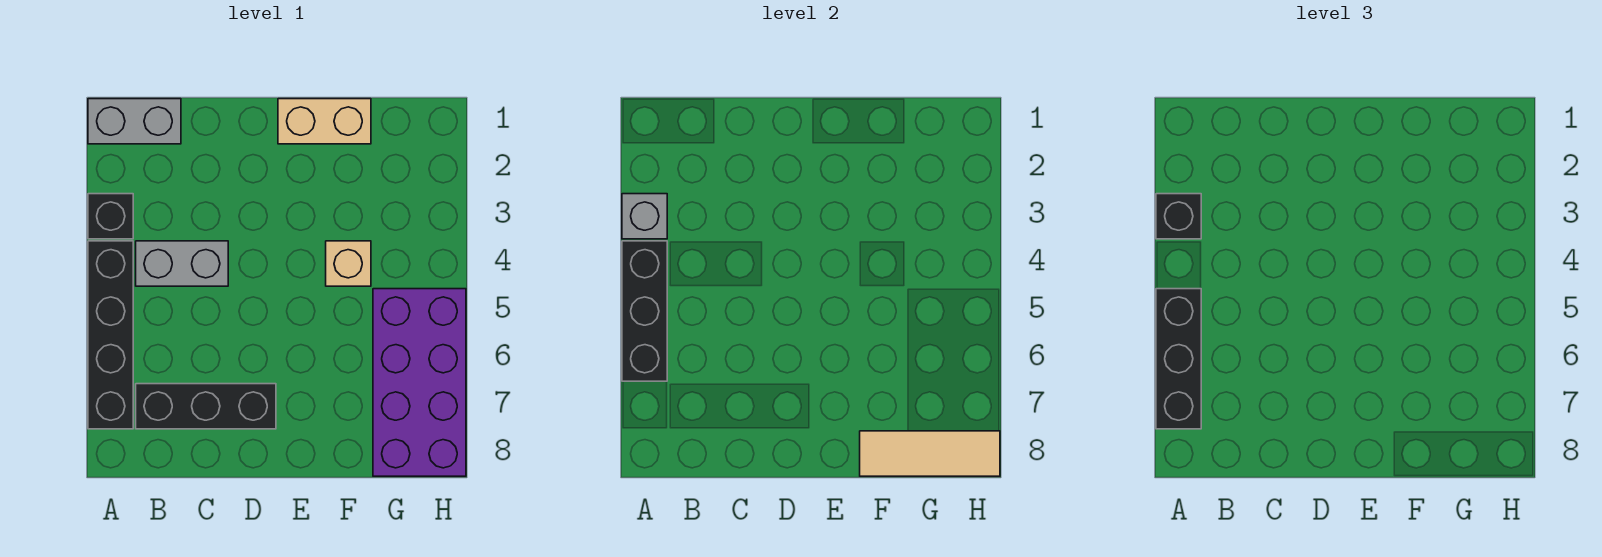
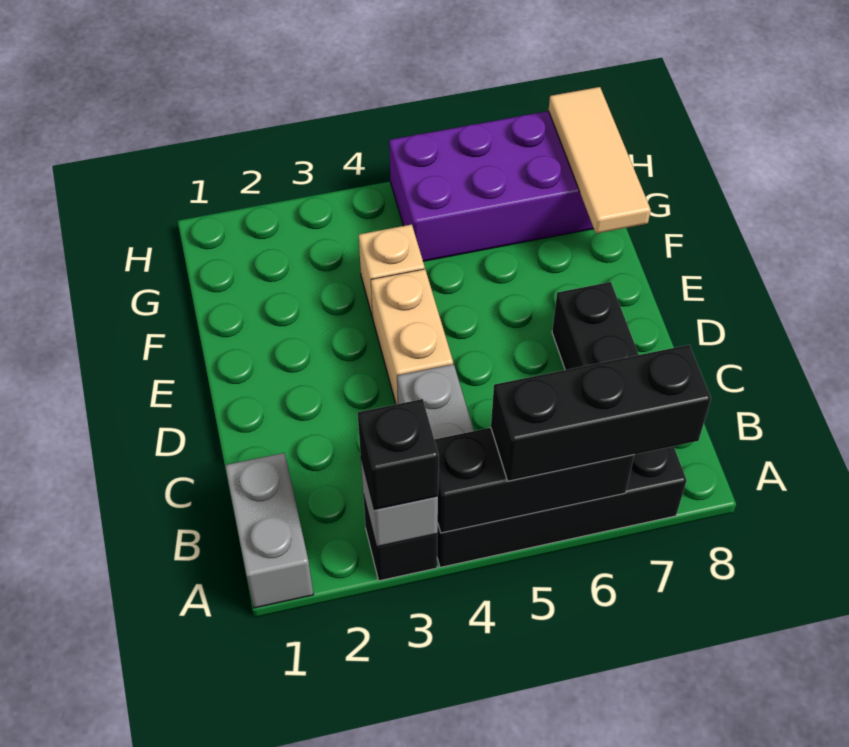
tan 1x2 brick [278,99,371,144] -> tan 1x2 brick moved to [371,269,453,404]

